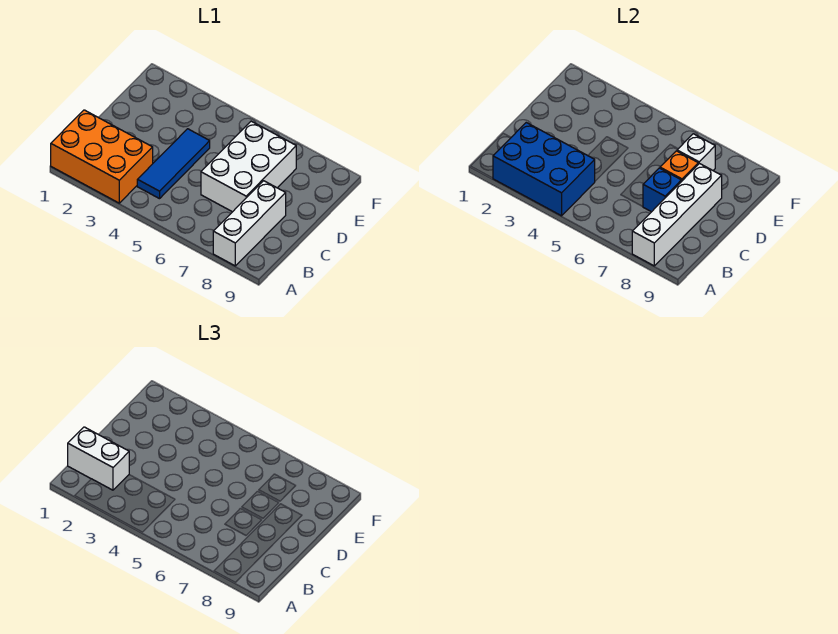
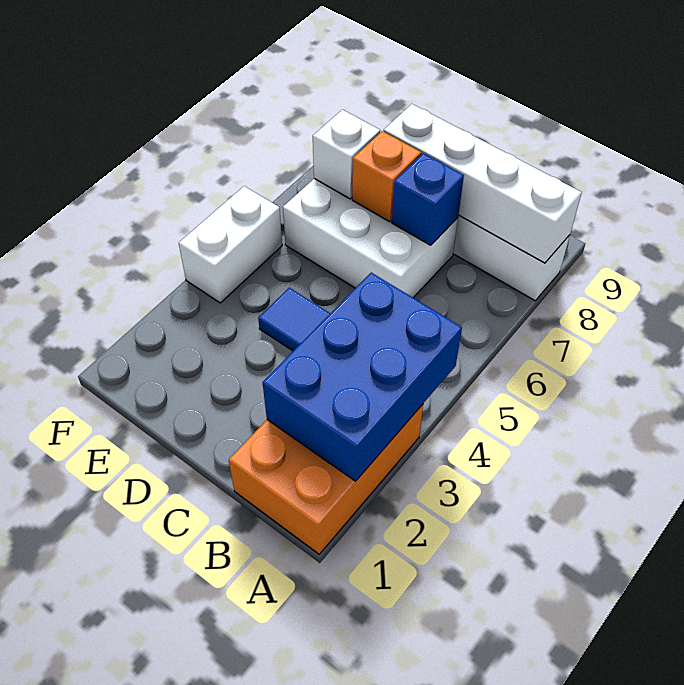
white 1x2 brick [68,427,129,490] -> white 1x2 brick moved to [179,186,282,303]

